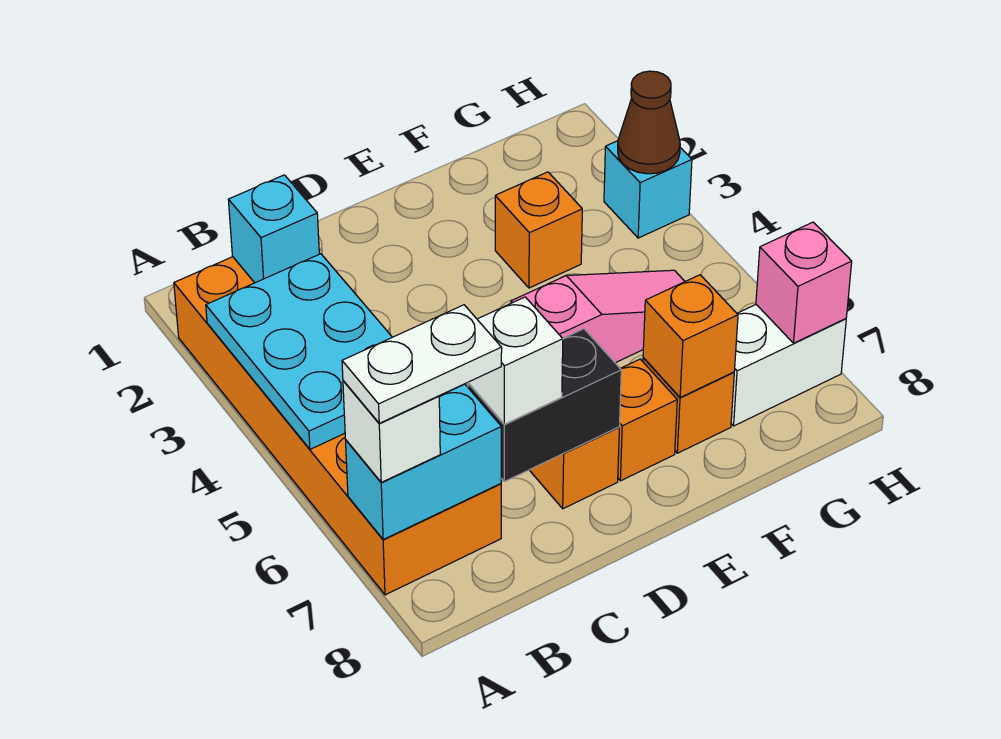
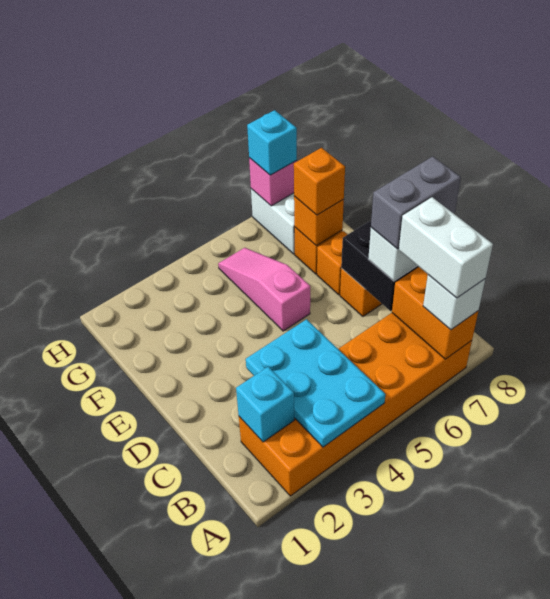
cyan 2x3 plate [206,254,392,449] -> cyan 2x3 plate turned to [246,319,386,447]
cyan 1x2 brick [346,384,501,539] -> orange 1x2 brick [392,267,478,359]
white 1x2 plate [342,305,502,423] -> white 1x2 brick [399,197,493,298]
none -> grey 1x2 brick [371,156,461,249]
orange 1x1 brick [495,172,582,288] -> orange 1x1 brick moved to [294,148,345,215]
cyan 1x1 brick [604,141,692,238] -> cyan 1x1 brick moved to [247,110,297,175]
brown 1x1 cone [618,71,680,174] -> none

